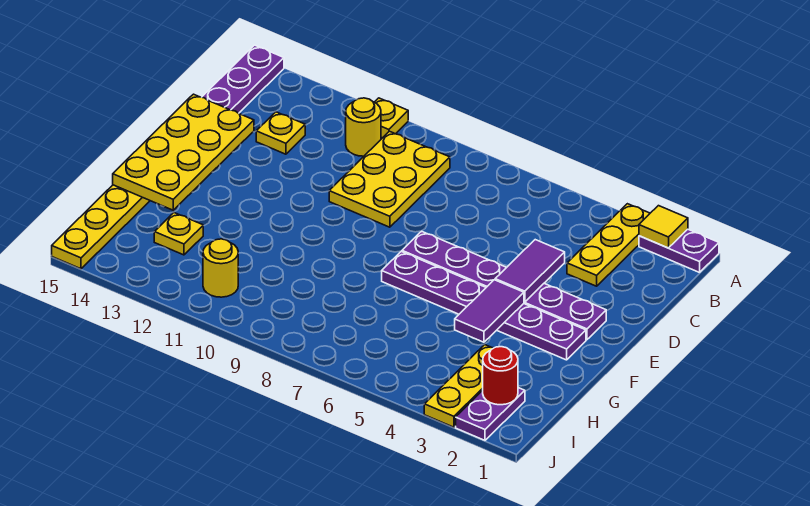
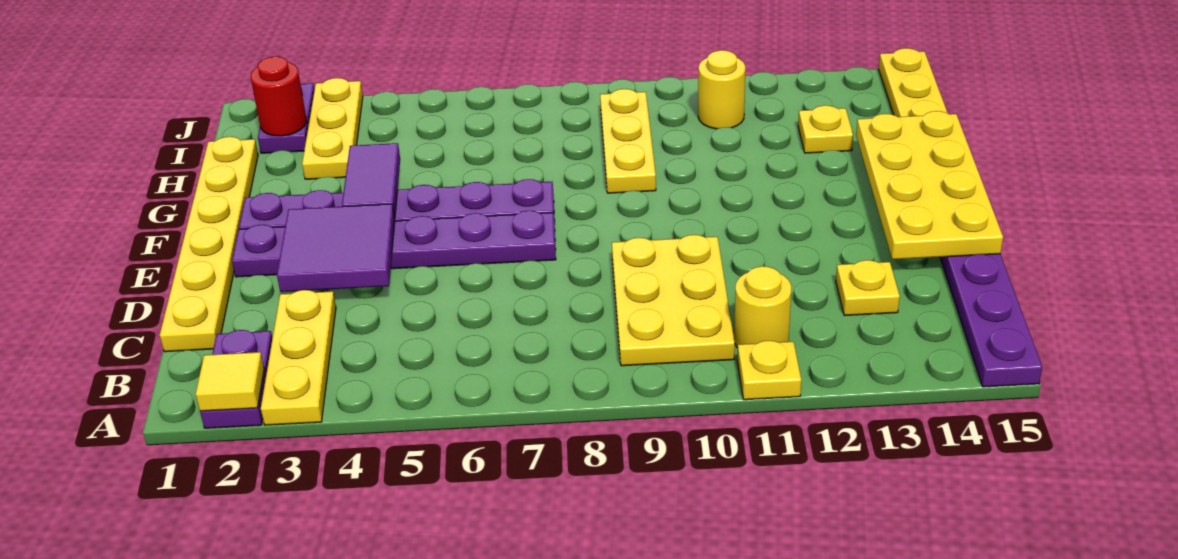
purple 1x2 plate [639,229,719,272] -> purple 1x2 plate turned to [200,330,273,428]
none -> yellow 1x6 plate [160,137,258,352]
purple 1x2 tile [495,240,565,302] -> purple 2x2 tile [277,204,395,292]
none -> yellow 1x3 plate [600,89,656,193]

